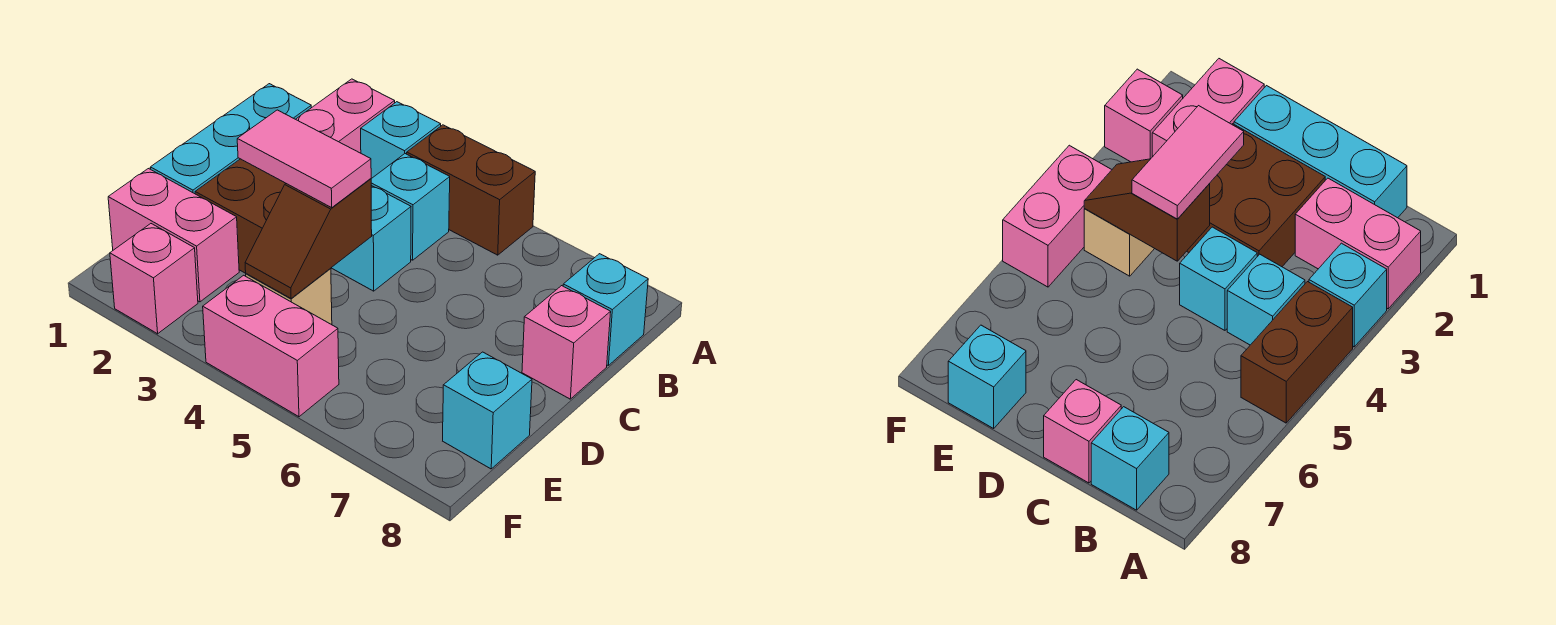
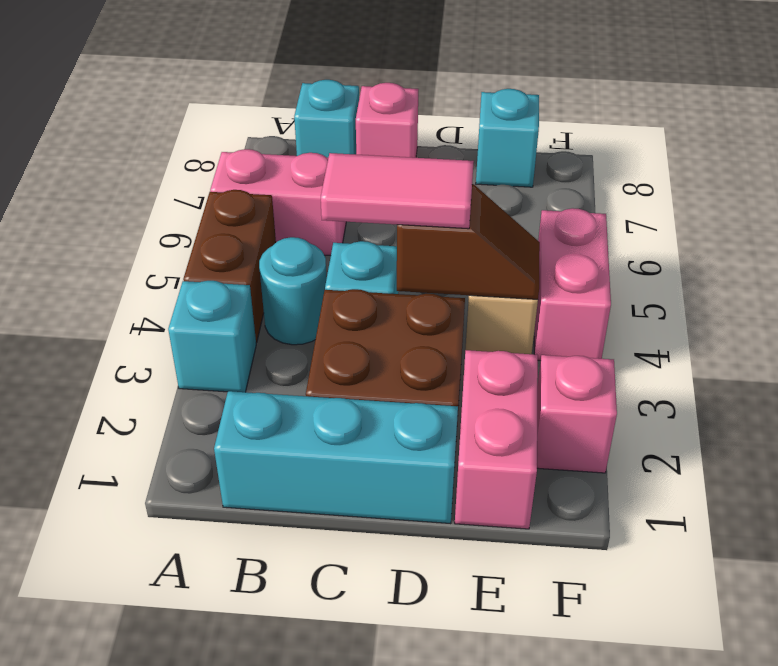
pink 1x2 brick [296,79,395,153] -> pink 1x2 brick moved to [210,149,346,256]
cyan 1x1 brick [371,154,450,260] -> cyan 1x1 round brick [259,237,327,345]
pink 1x2 tile [237,110,371,208] -> pink 1x2 tile turned to [321,153,474,229]

